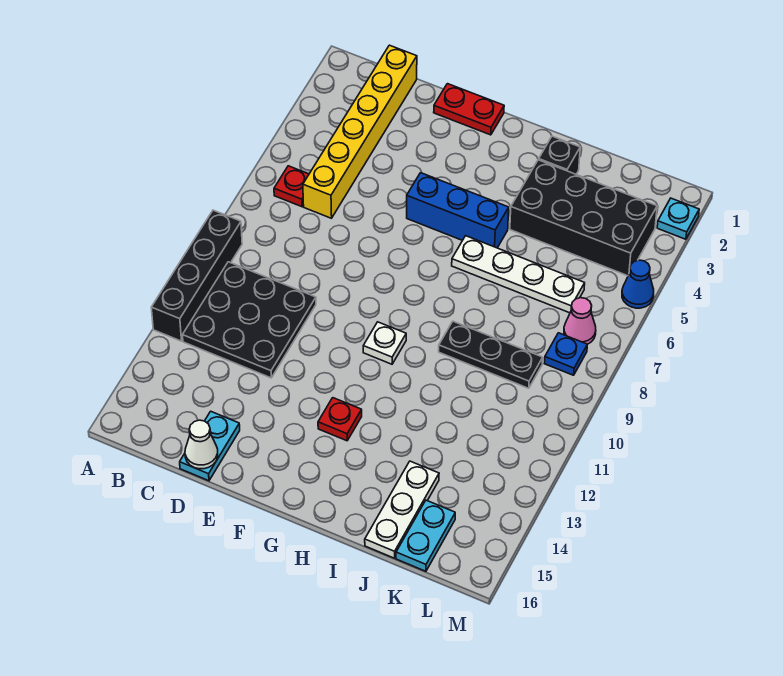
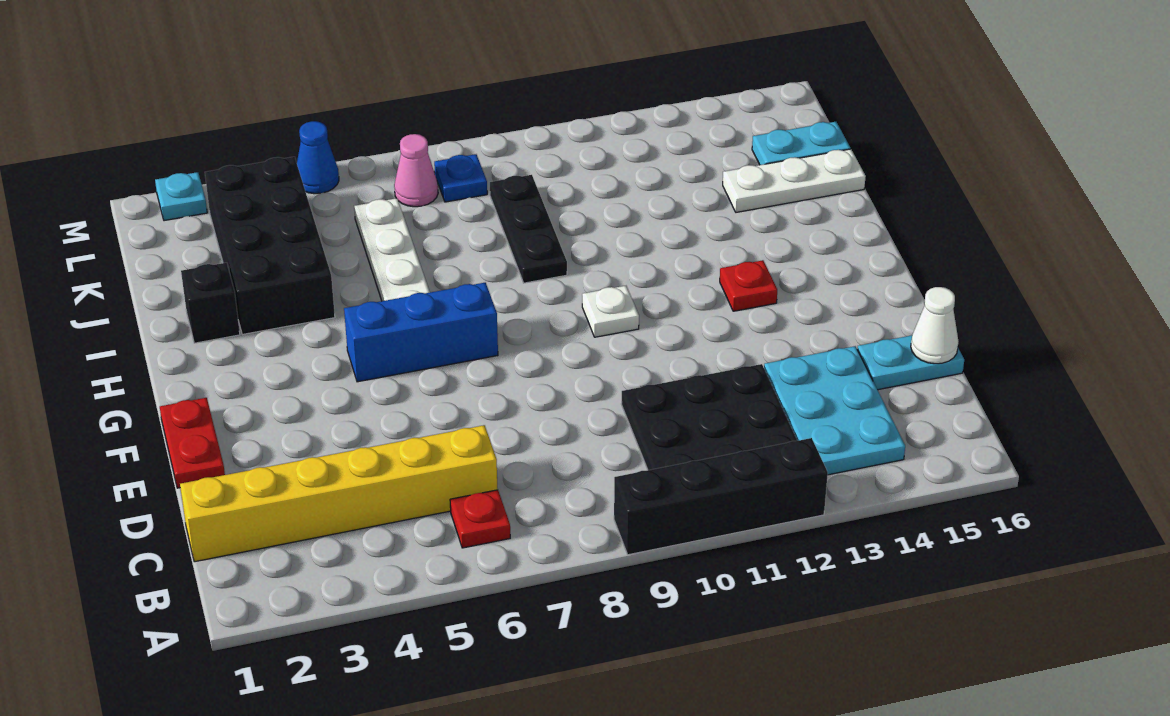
none -> cyan 2x3 plate [764,346,905,475]
blue 1x3 brick [407,173,509,248] -> blue 1x3 brick turned to [344,283,498,382]

